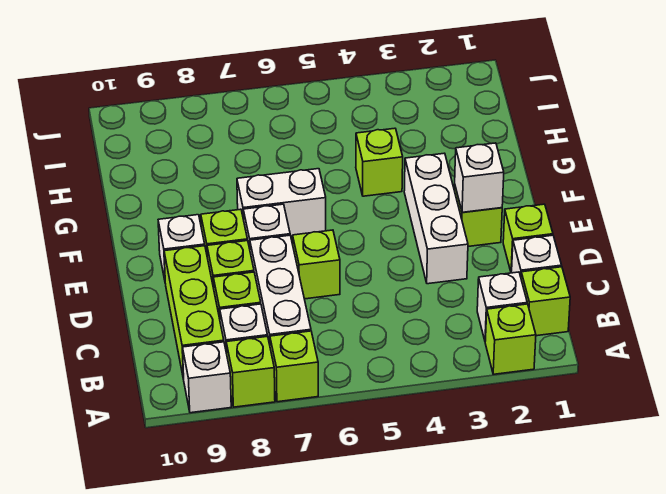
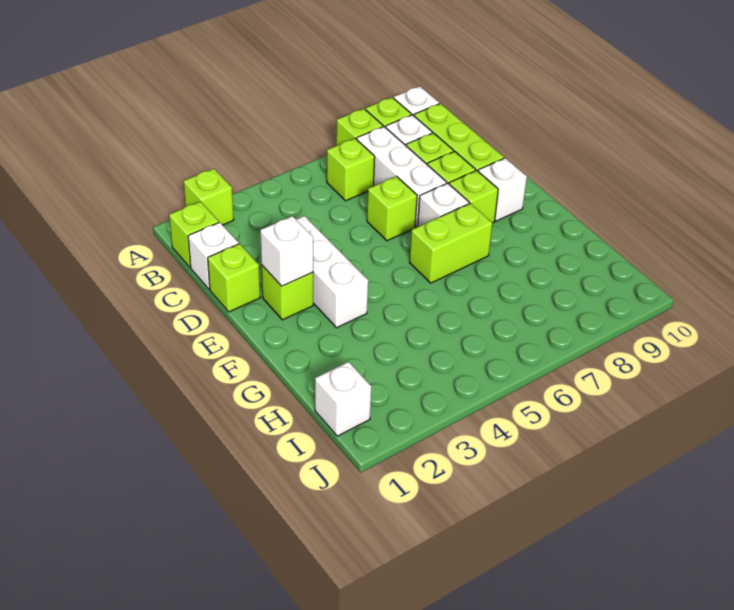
white 1x1 brick [477,272,527,341] -> white 1x1 brick moved to [315,362,371,436]
white 1x2 brick [237,169,326,236] -> lime 1x2 brick [410,203,492,283]
lime 1x1 brick [356,128,403,196] -> lime 1x1 brick moved to [327,138,375,201]

